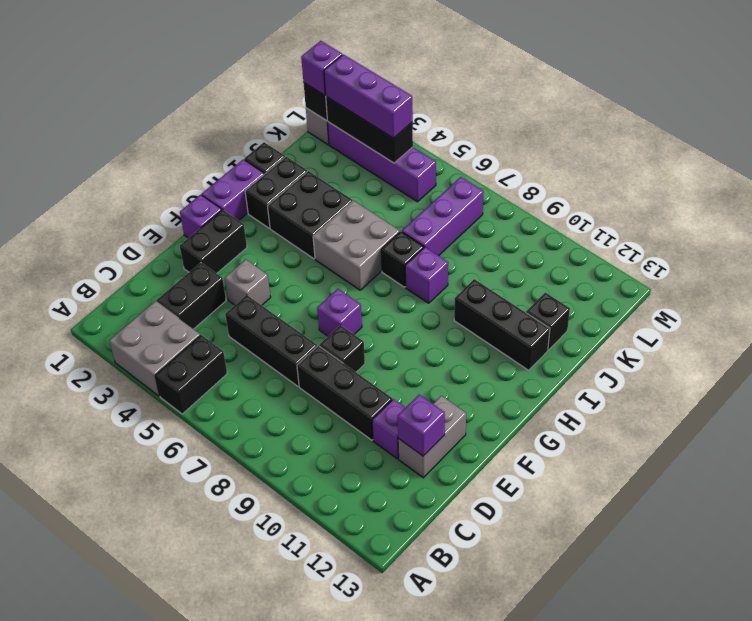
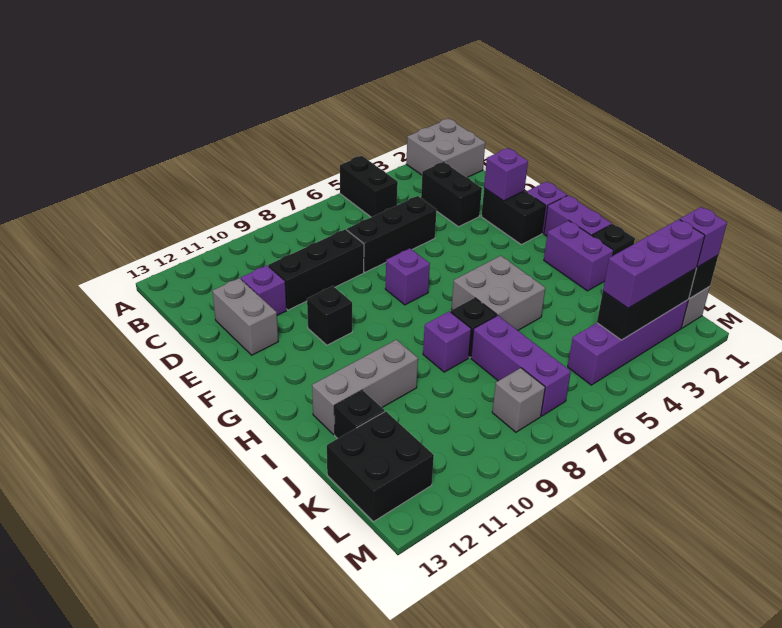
grey 2x2 brick [109,301,200,396] -> grey 2x2 brick moved to [406,119,485,177]
purple 1x1 brick [398,395,445,456] -> purple 1x1 brick moved to [484,148,528,201]
grey 1x1 brick [225,259,271,305] -> grey 1x1 brick moved to [492,368,545,432]
black 1x1 brick [319,325,365,372] -> black 1x1 brick moved to [307,286,352,345]
black 1x2 brick [245,157,307,228] -> purple 1x2 brick [544,221,614,291]
black 2x2 brick [267,171,353,259] -> black 2x2 brick moved to [327,411,434,522]
black 1x3 brick [454,279,550,370] -> grey 1x3 brick [312,340,418,435]

